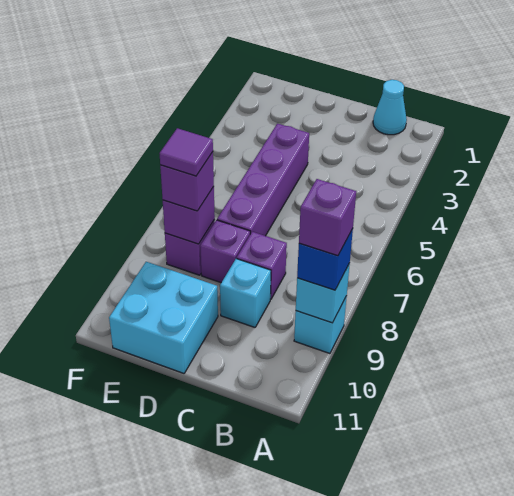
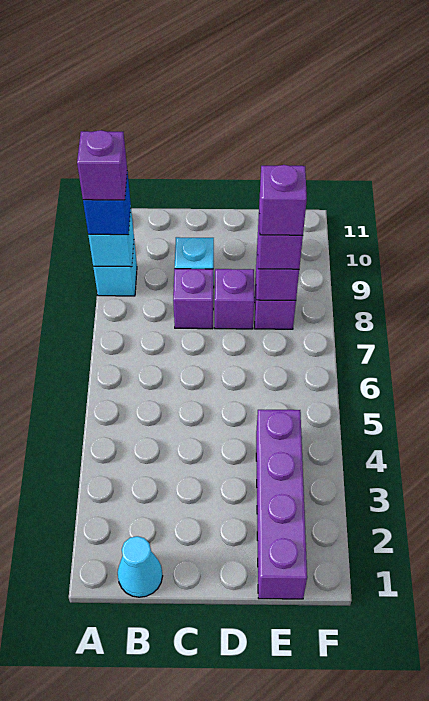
purple 1x4 brick [217,124,309,236] -> purple 1x4 brick moved to [256,410,307,599]
cyan 2x2 brick [109,262,218,373] -> none
purple 1x1 tile [159,128,213,176] -> purple 1x1 brick [259,165,307,235]

